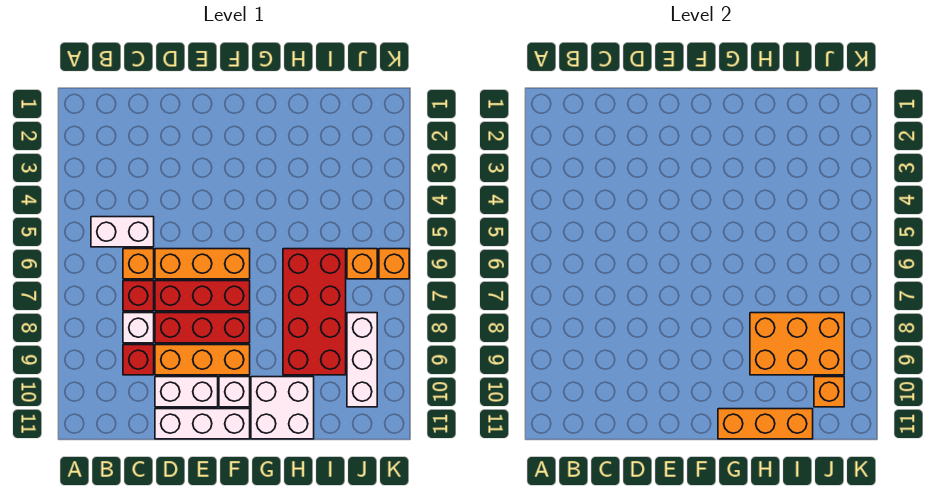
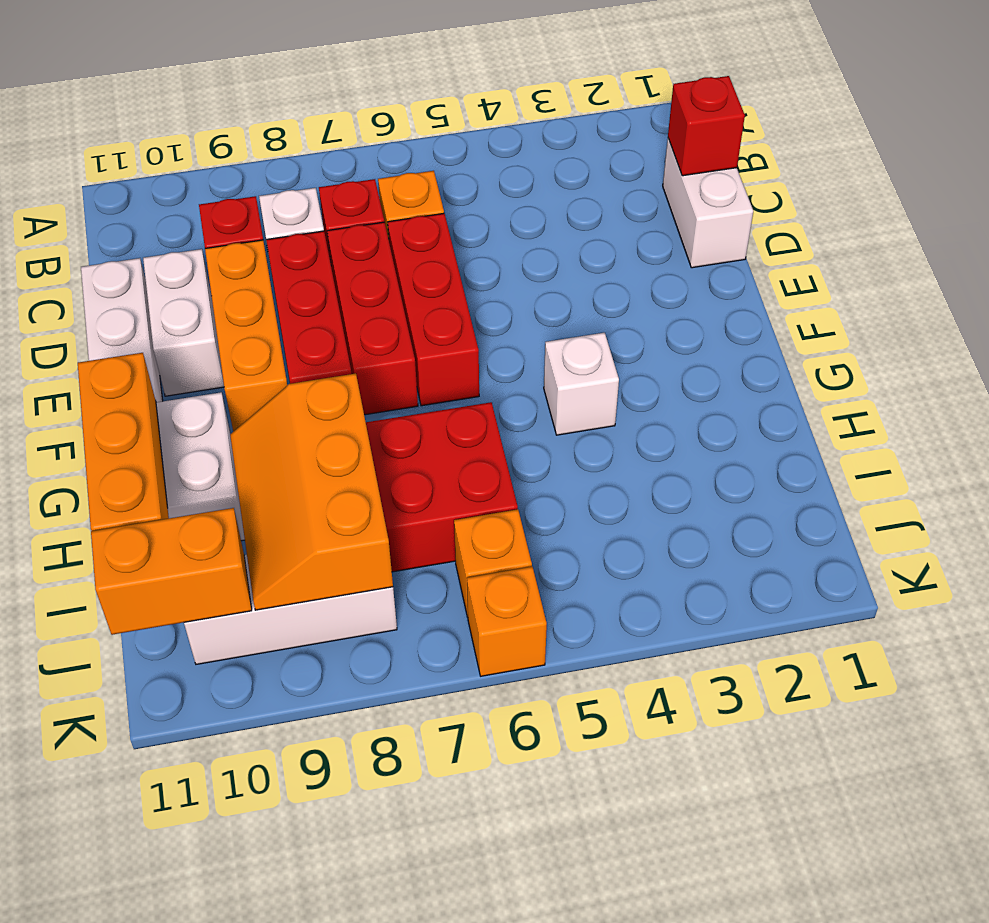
white 1x2 brick [91,217,154,247] -> white 1x2 brick moved to [663,139,753,268]
none -> red 1x1 brick [668,76,745,176]
orange 1x3 brick [155,249,250,279] -> red 1x3 brick [388,213,479,406]
white 1x1 brick [219,377,250,407] -> white 1x1 brick moved to [544,333,619,435]
orange 2x3 brick [750,313,844,375] -> orange 2x3 slope [230,373,393,610]
orange 1x1 brick [814,377,844,407] -> orange 1x2 brick [91,508,252,635]

